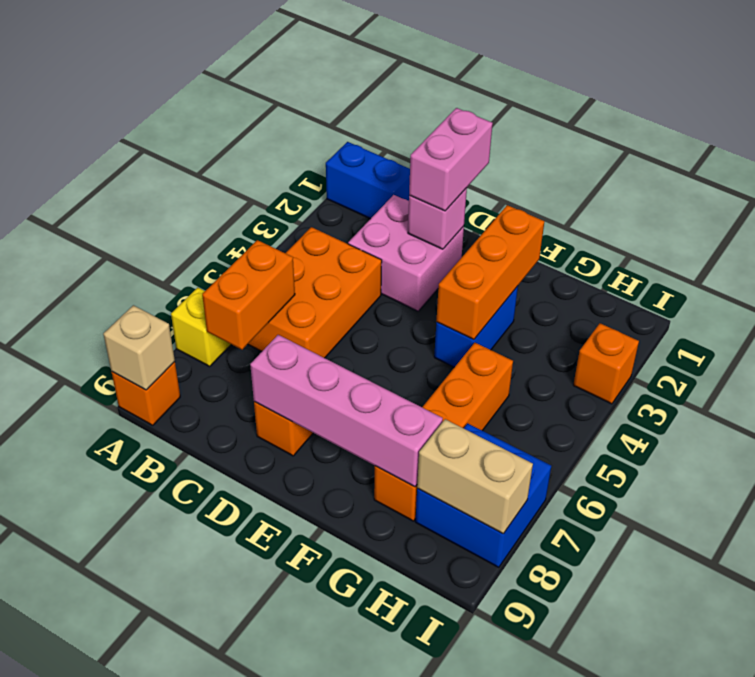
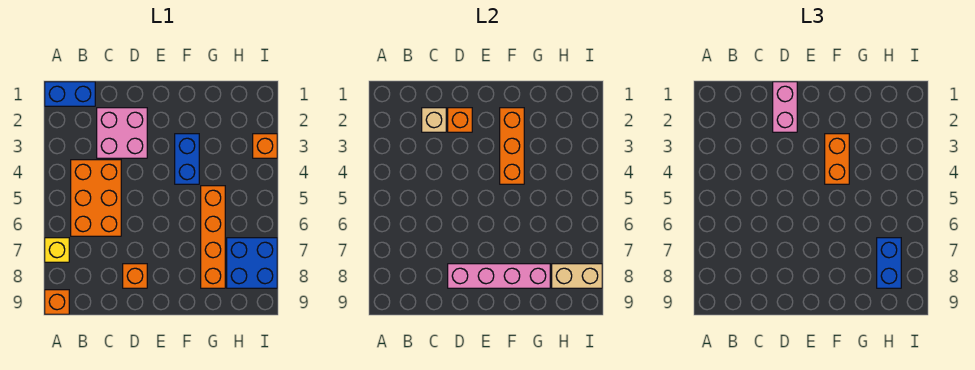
tan 1x1 brick [103,305,175,390] -> tan 1x1 brick moved to [422,108,446,132]
orange 1x2 brick [202,240,295,350] -> orange 1x2 brick moved to [825,134,849,184]
pink 1x1 brick [408,188,467,249] -> orange 1x1 brick [448,108,472,132]
none -> blue 1x2 brick [877,238,901,288]

